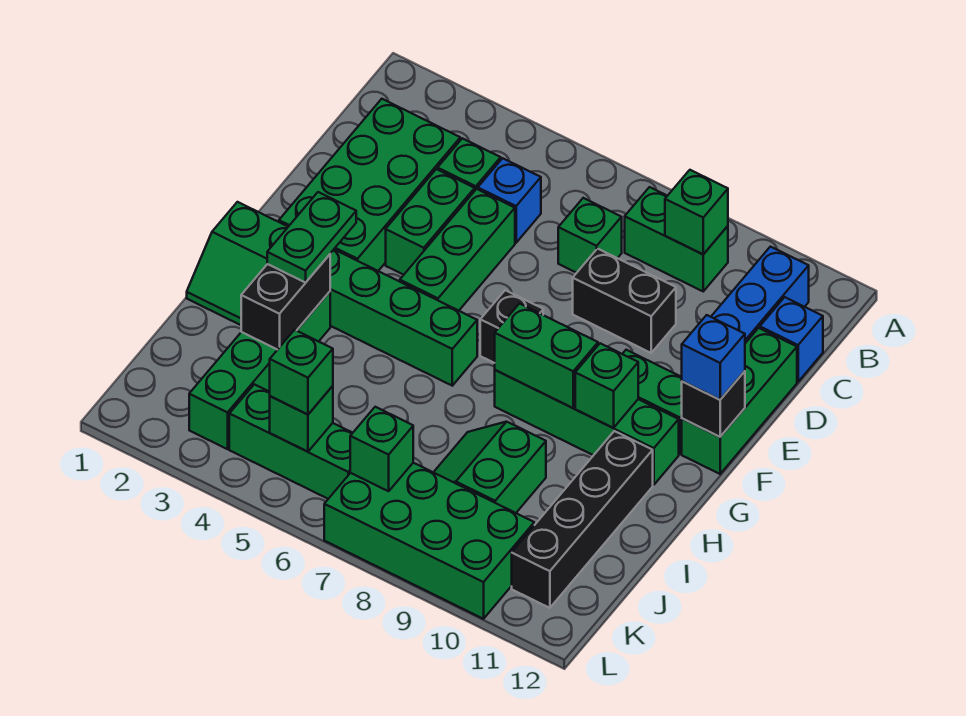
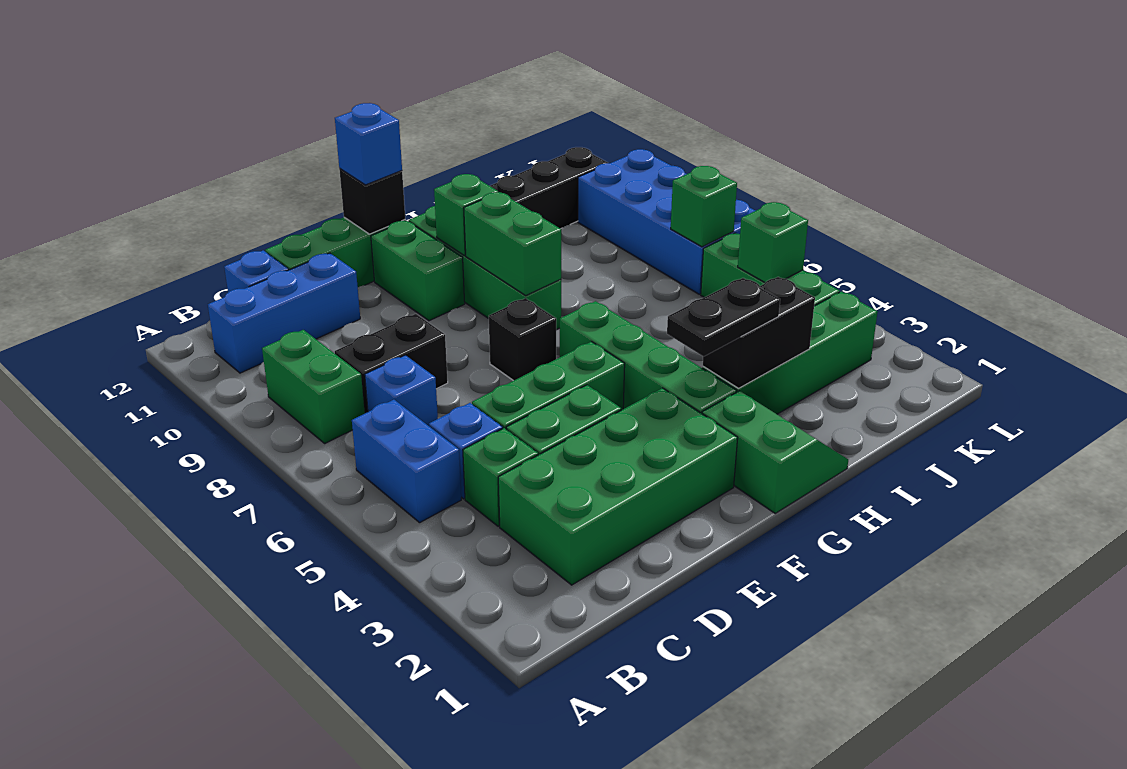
none -> blue 1x2 brick [352,400,461,523]
green 1x1 brick [665,170,728,254] -> none
green 1x1 brick [558,198,622,273] -> blue 1x1 brick [365,355,438,426]
black 1x2 brick [573,249,676,353] -> black 1x2 brick turned to [335,314,448,413]
green 1x2 plate [267,192,356,283] -> black 1x2 plate [667,278,780,357]
green 2x2 slope [434,422,546,513] -> none
green 1x1 brick [270,330,333,415] -> none
green 2x4 brick [324,463,534,619] -> blue 2x4 brick [578,149,755,294]

